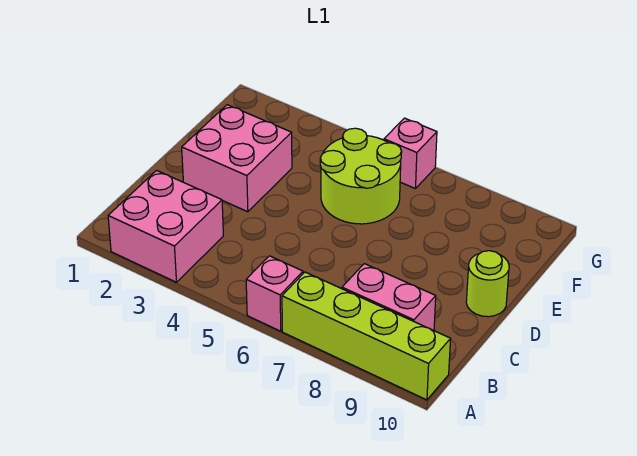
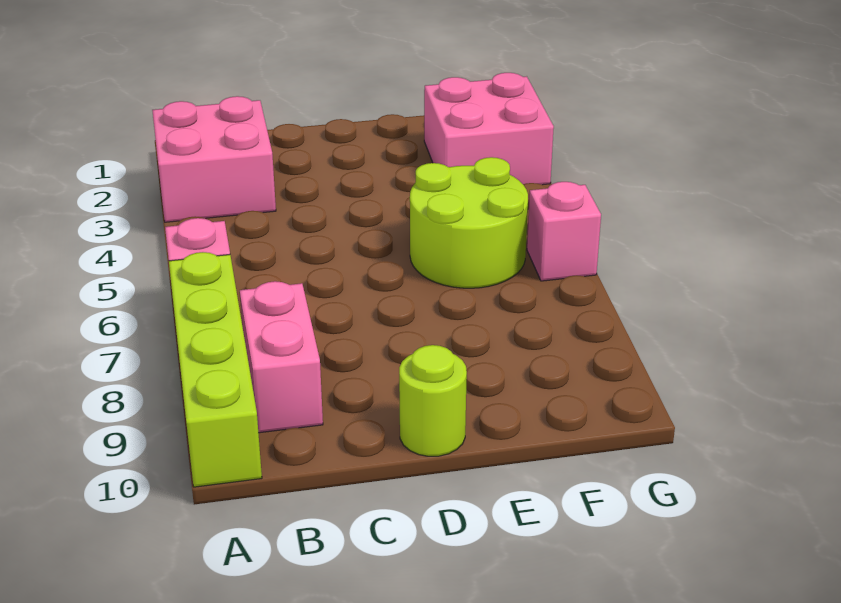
pink 2x2 brick [182,105,292,212] -> pink 2x2 brick moved to [424,73,554,185]

